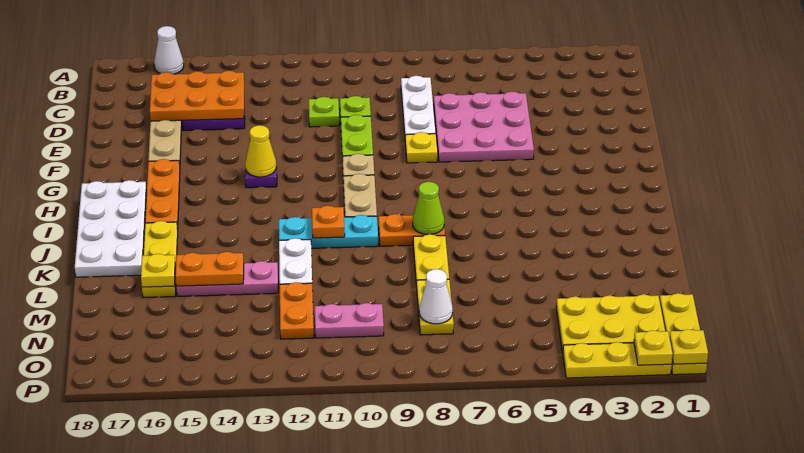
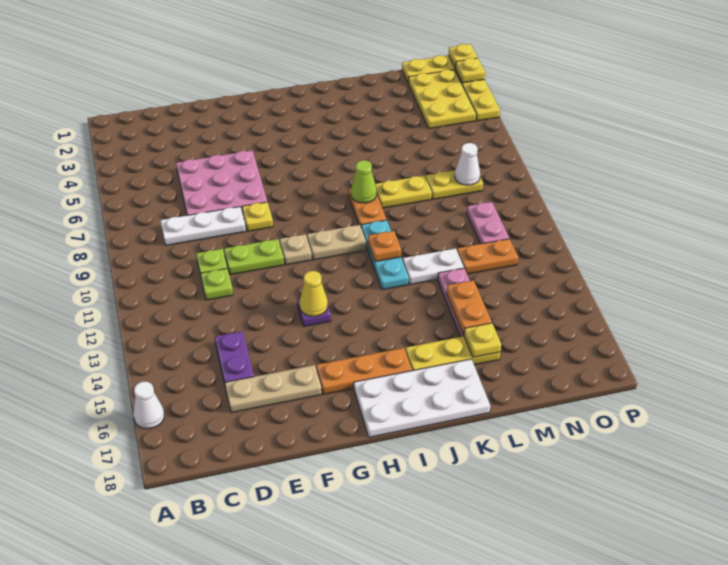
orange 2x3 plate [150,71,244,121] -> none

